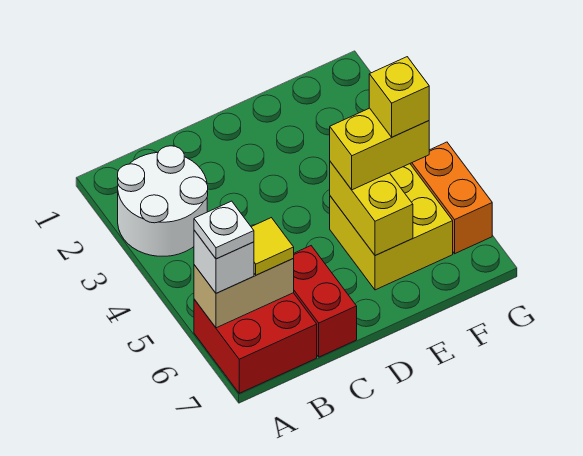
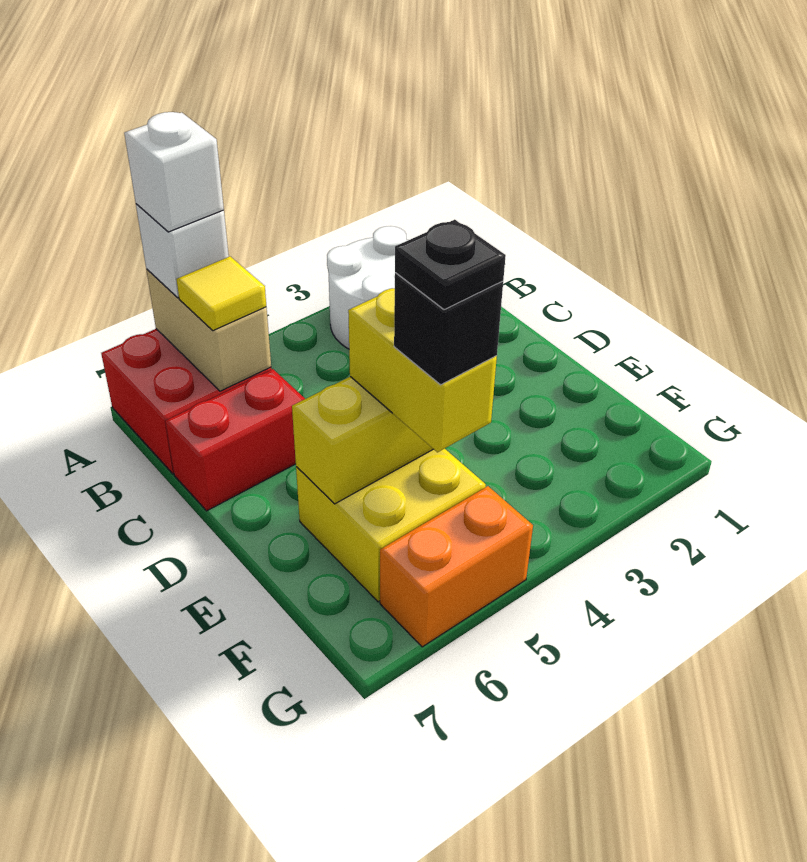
white 1x1 plate [194,201,254,259] -> white 1x1 brick [124,112,224,232]
yellow 1x1 brick [369,57,429,137] -> black 1x1 brick [394,273,503,385]
none -> black 1x1 plate [395,220,506,310]

